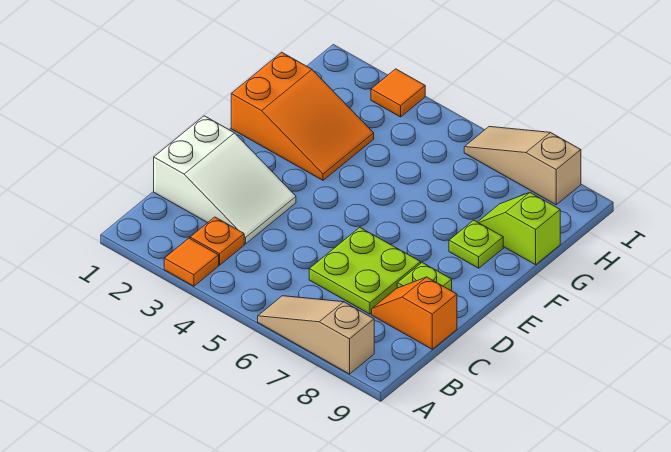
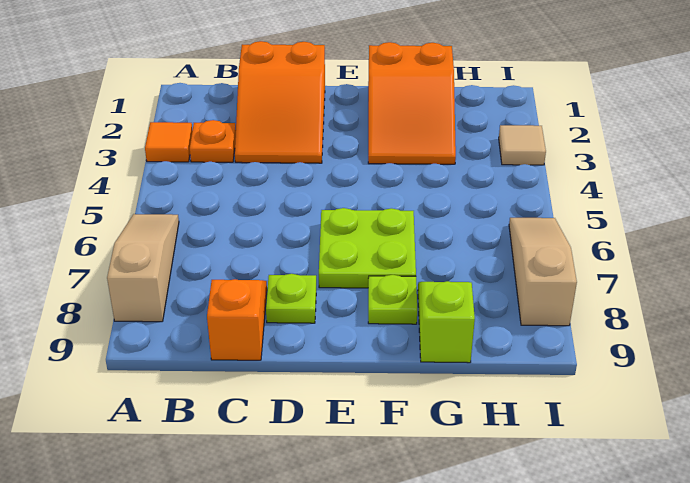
white 2x3 slope [154,116,296,244] -> orange 2x3 slope [235,41,325,163]
lime 2x2 plate [309,228,421,314] -> lime 2x2 plate moved to [319,208,416,288]
orange 1x1 tile [371,69,425,117] -> tan 1x1 tile [499,125,546,165]

